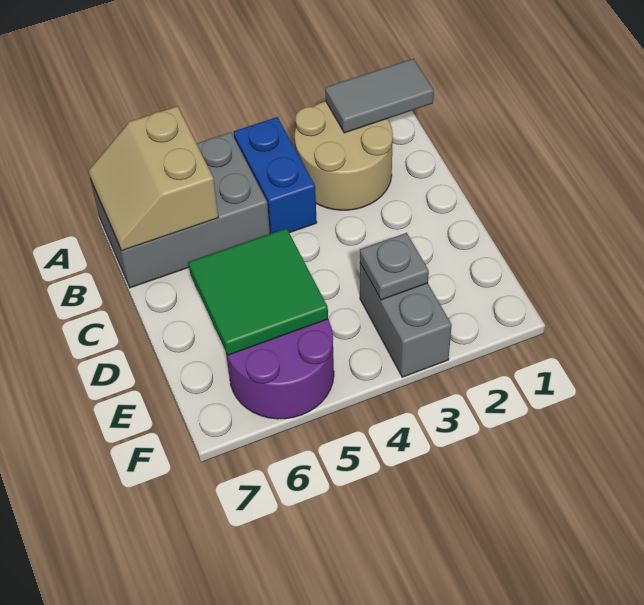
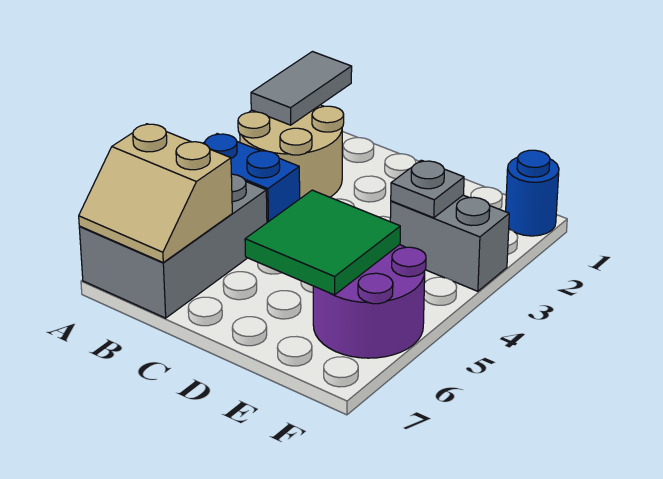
none -> blue 1x1 round brick [506,150,559,236]

